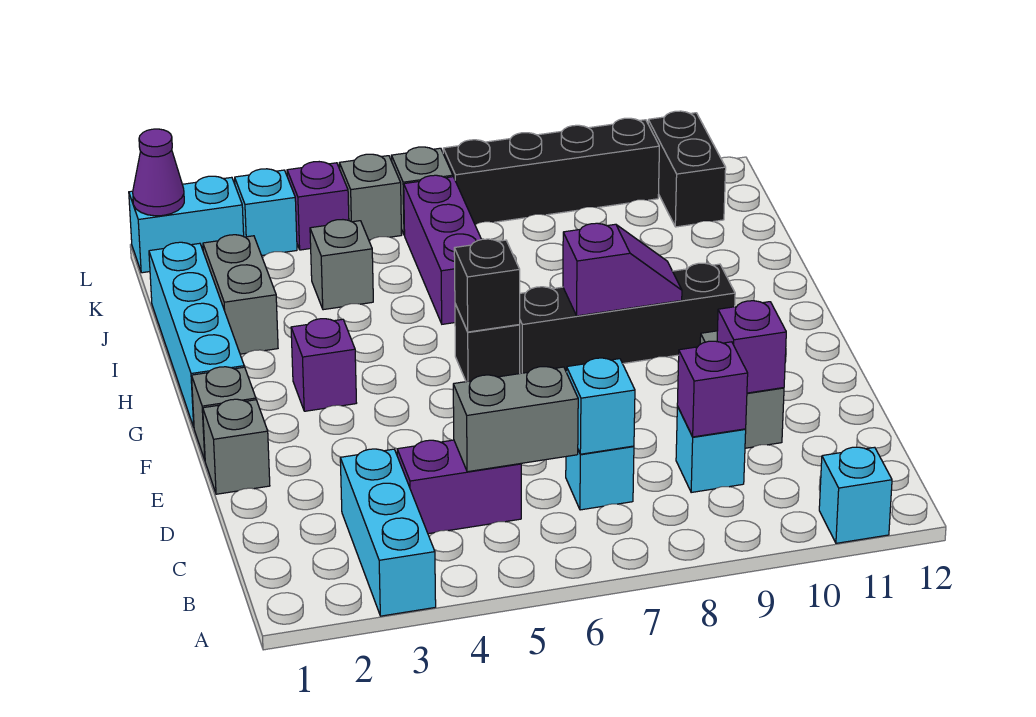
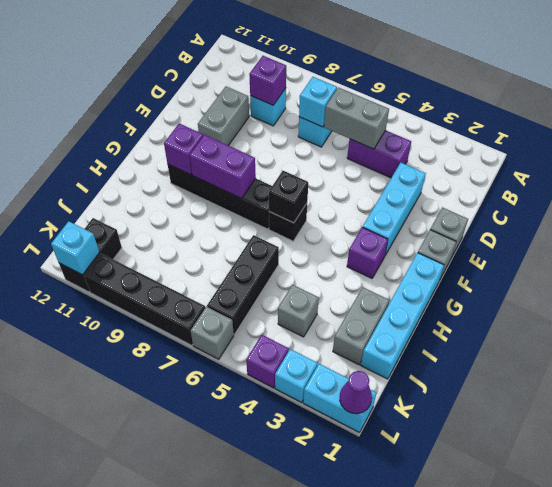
cyan 1x3 brick [340,449,436,616] -> cyan 1x3 brick moved to [363,163,426,255]
cyan 1x1 brick [819,447,892,543] -> cyan 1x1 brick moved to [51,221,100,275]
purple 1x1 brick [717,301,786,393] -> purple 1x1 brick moved to [164,123,203,175]
purple 1x2 slope [563,223,682,316] -> purple 1x2 brick [190,135,256,198]
purple 1x3 brick [404,175,482,324] -> black 1x3 brick [207,235,279,334]
grey 1x1 brick [339,154,402,240] -> none

